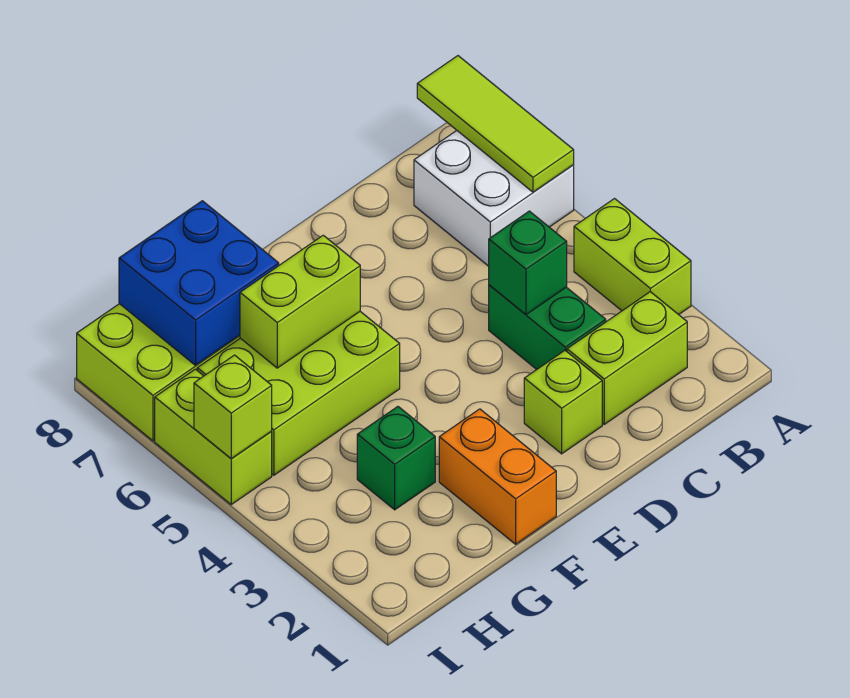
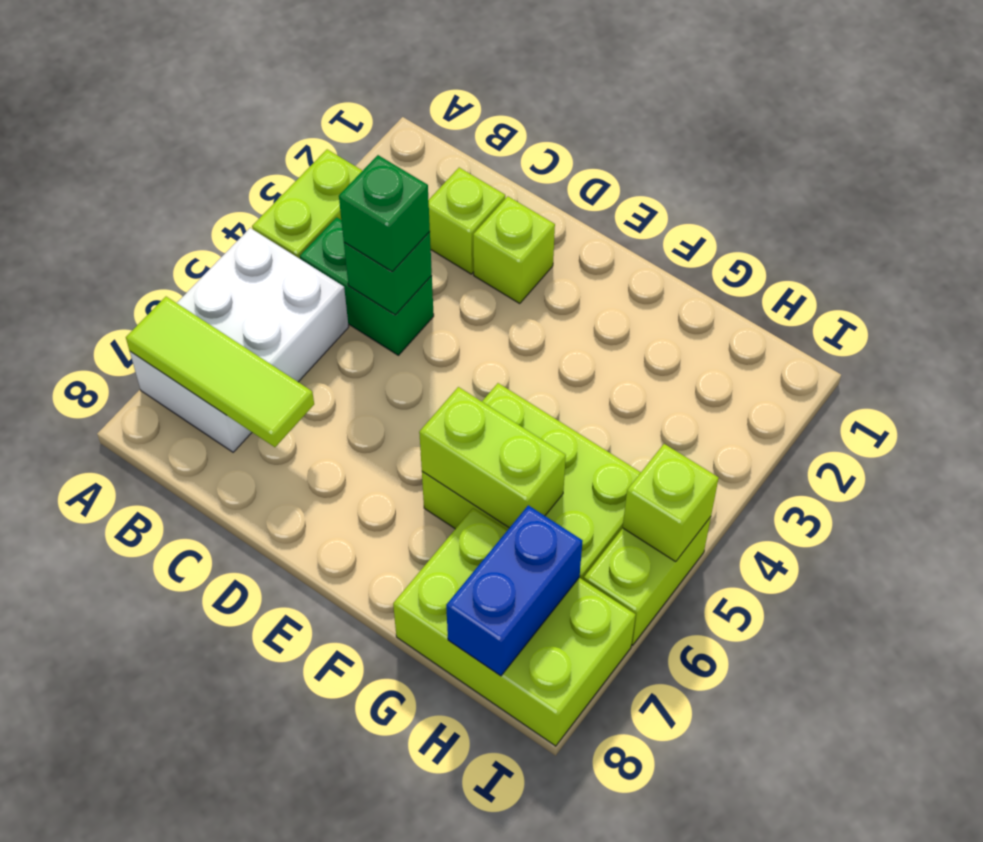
white 2x2 brick [414,131,574,266] -> white 2x3 brick [130,228,349,452]
lime 1x3 tile [417,56,574,192] -> lime 1x3 tile turned to [126,297,314,447]
lime 1x2 brick [567,292,687,424] -> lime 1x1 brick [429,168,505,274]
green 1x2 brick [489,285,606,369] -> green 1x2 brick turned to [300,217,434,355]
orange 1x2 brick [439,409,556,544] -> none
green 1x1 brick [357,407,435,510] -> green 1x1 brick moved to [339,155,430,271]
blue 2x2 brick [119,201,279,365] -> blue 1x2 brick [446,505,582,676]

